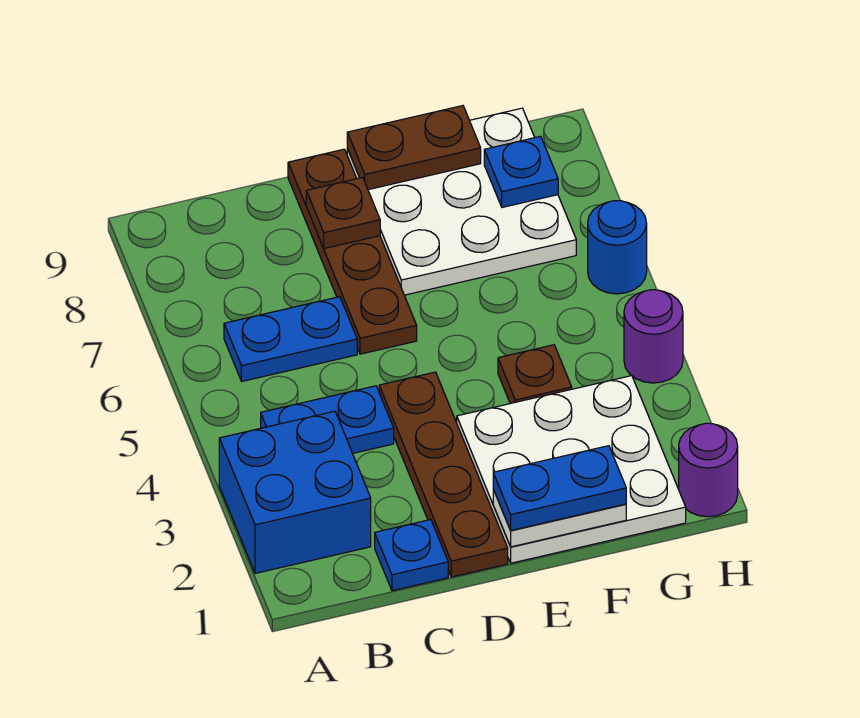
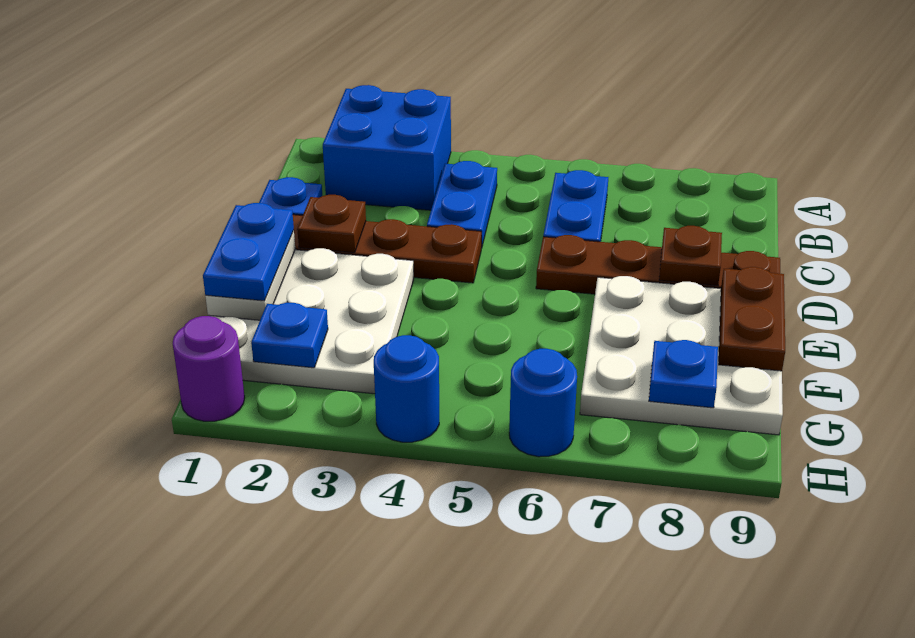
brown 1x1 plate [498,345,572,404] -> brown 1x1 plate moved to [297,195,366,253]
none -> blue 1x1 plate [251,303,328,368]
purple 1x1 round brick [624,290,683,383] -> blue 1x1 round brick [374,335,439,442]

